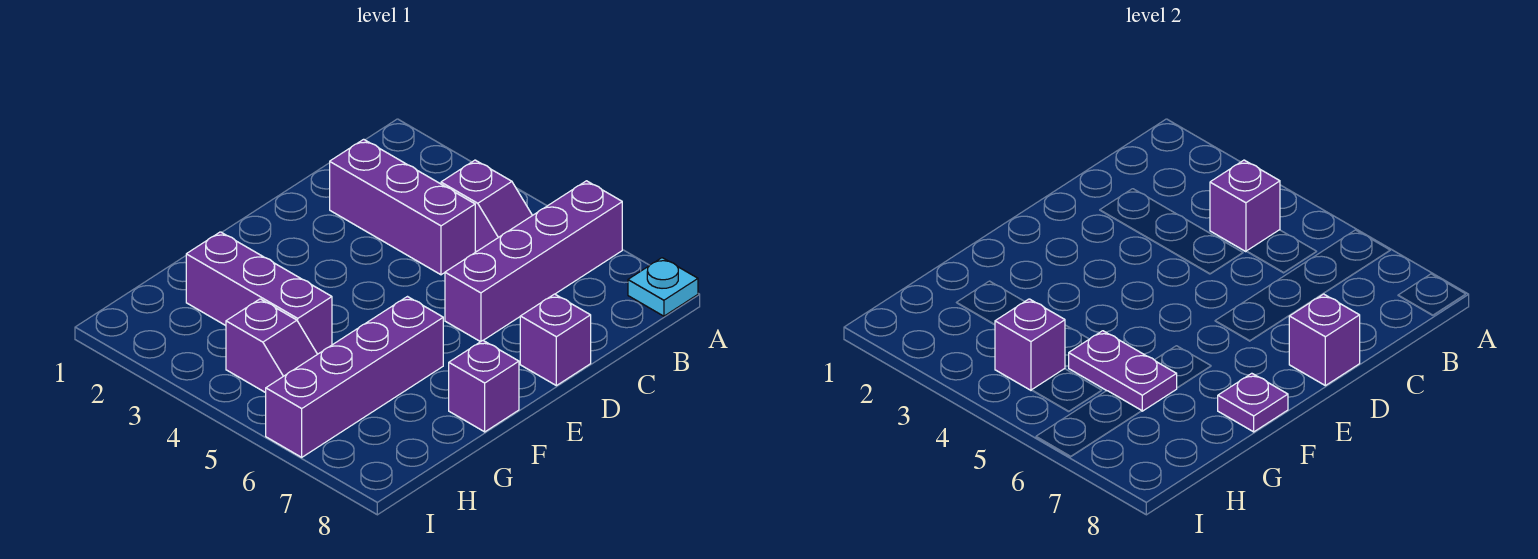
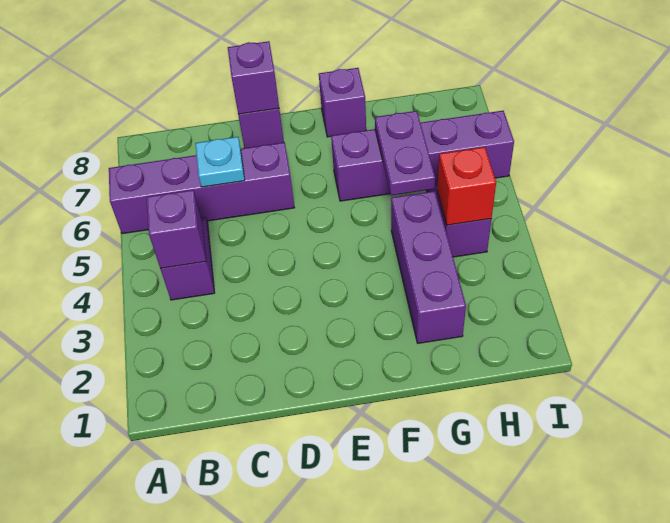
cyan 1x1 plate [628,258,698,316] -> cyan 1x1 plate moved to [195,137,245,187]
purple 1x3 brick [330,139,475,275] -> none
purple 1x1 plate [1218,373,1288,432] -> none
purple 1x1 brick [995,299,1065,390] -> red 1x1 brick [437,147,496,225]

